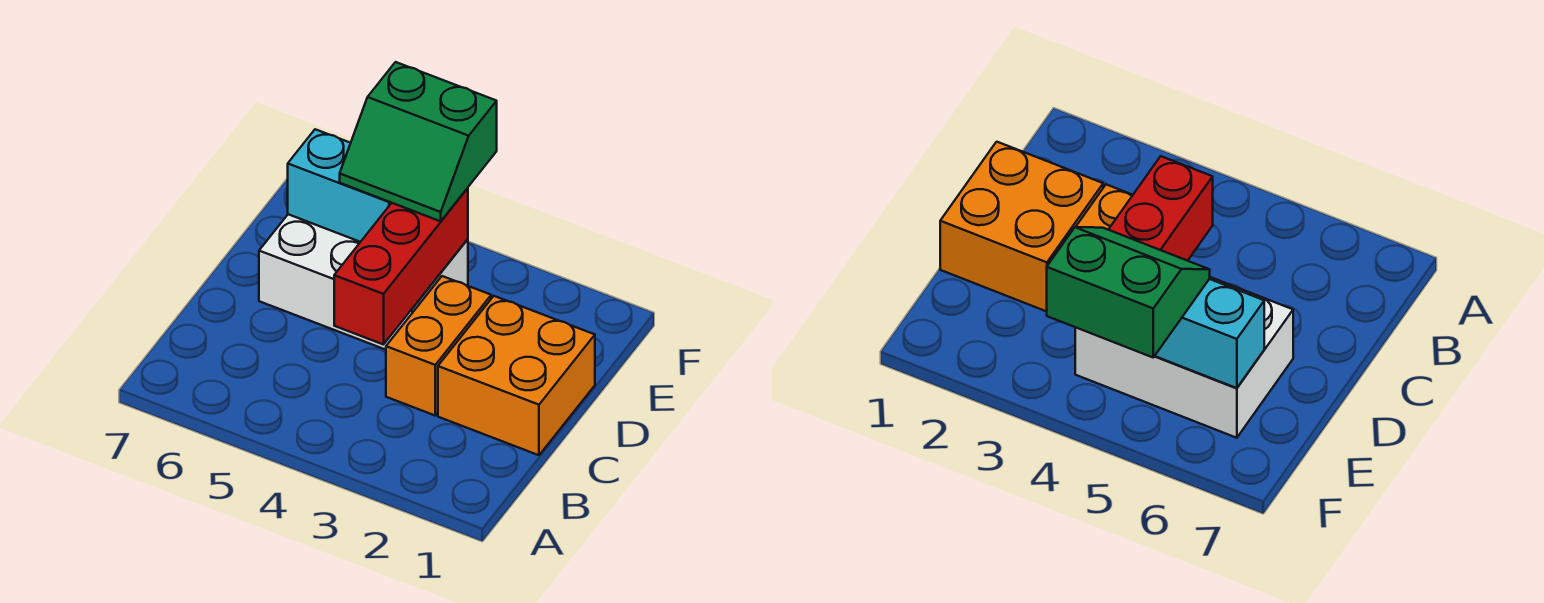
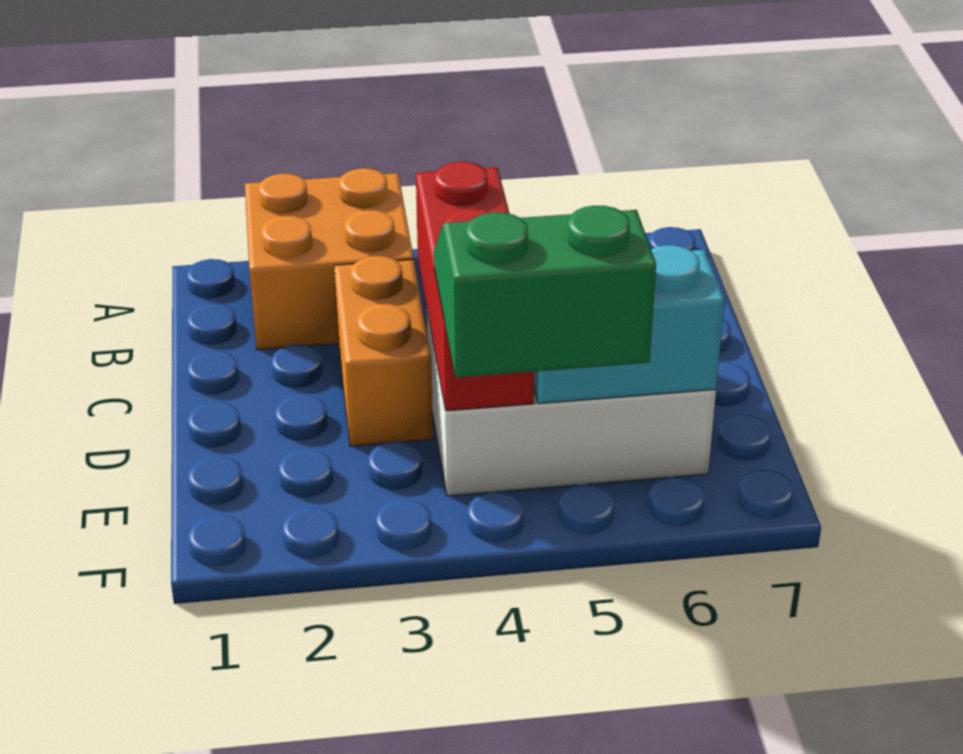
orange 2x2 brick [438,296,595,455] -> orange 2x2 brick moved to [245,168,414,350]

